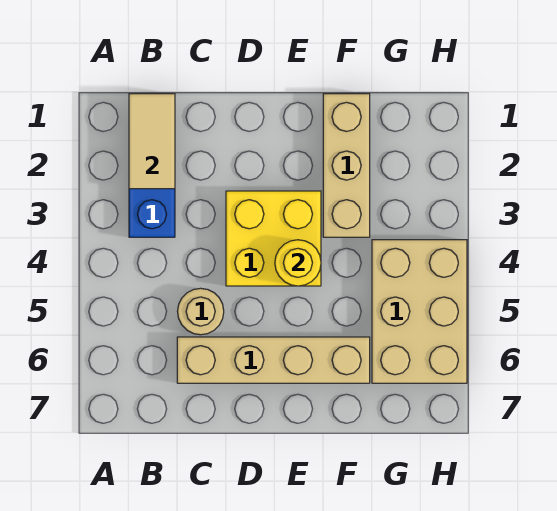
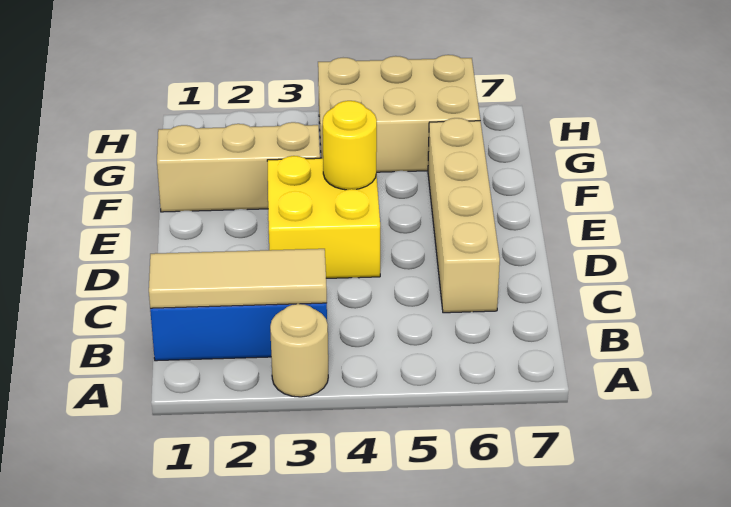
tan 1x2 tile [129,94,175,189] -> tan 1x3 tile [149,249,327,309]
tan 1x1 round brick [178,288,224,335] -> tan 1x1 round brick moved to [270,304,328,397]

